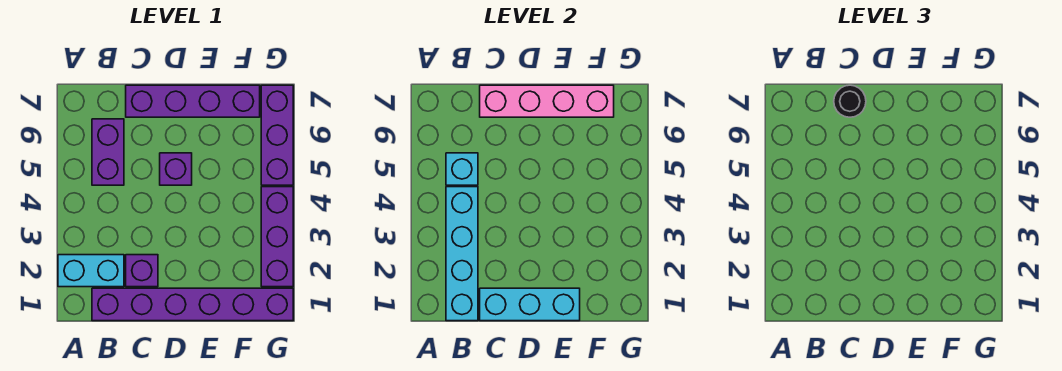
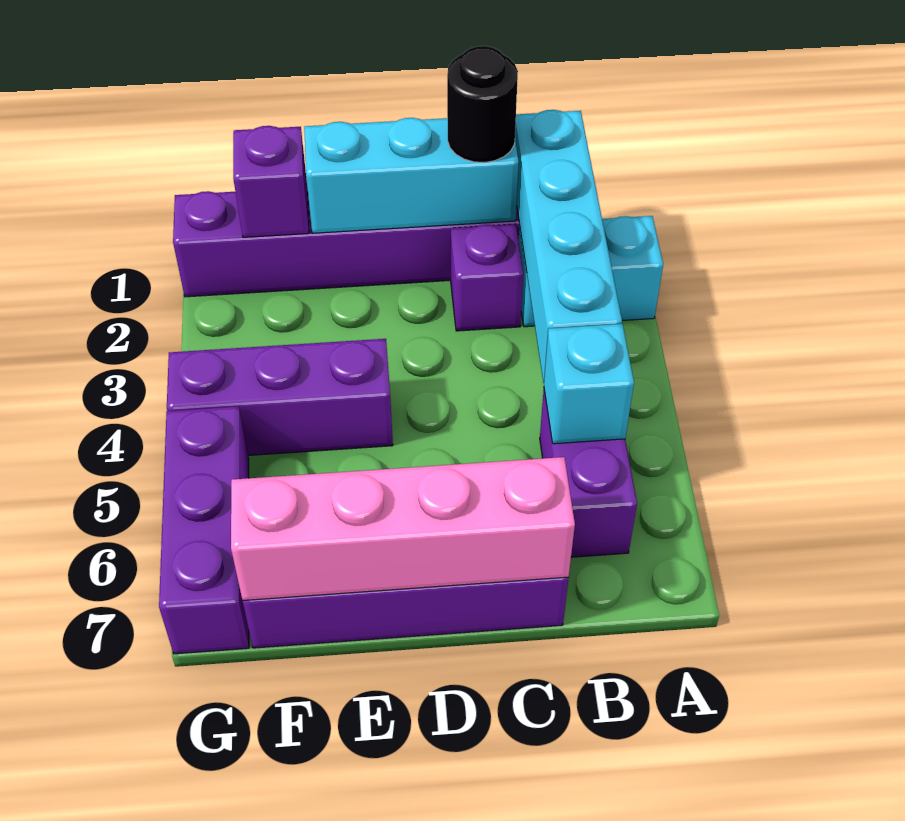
black 1x1 round brick [834,85,866,117] -> black 1x1 round brick moved to [447,46,518,163]
purple 1x1 brick [160,153,192,185] -> purple 1x1 brick moved to [233,126,309,237]
purple 1x3 brick [261,187,293,287] -> purple 1x3 brick turned to [167,339,393,455]

